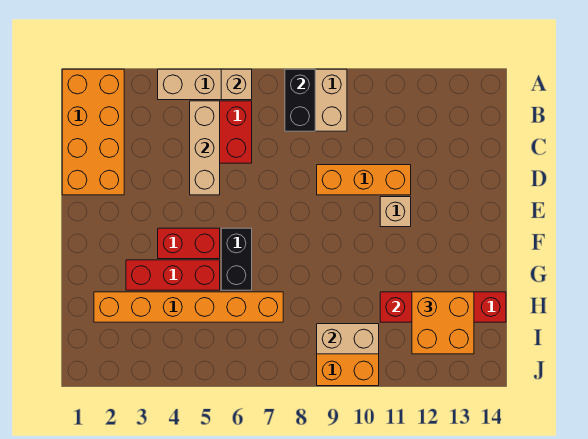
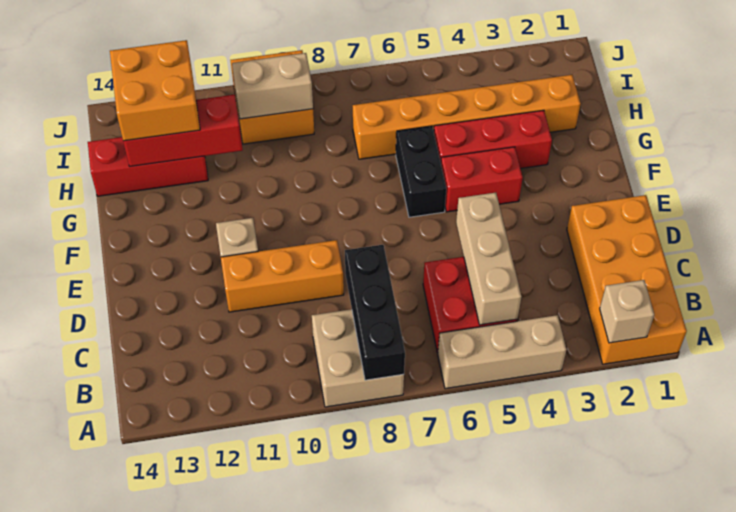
tan 1x1 brick [221,69,252,100] -> tan 1x1 brick moved to [600,280,654,343]
black 1x2 brick [285,69,315,131] -> black 1x3 brick [345,245,405,380]

